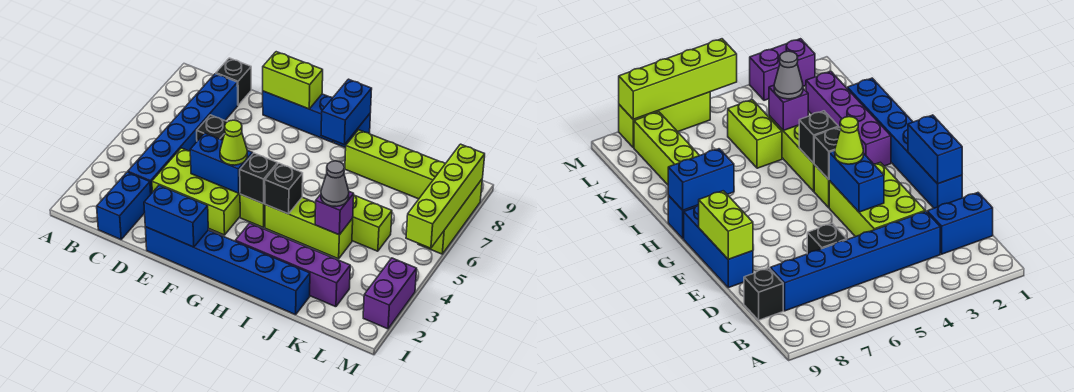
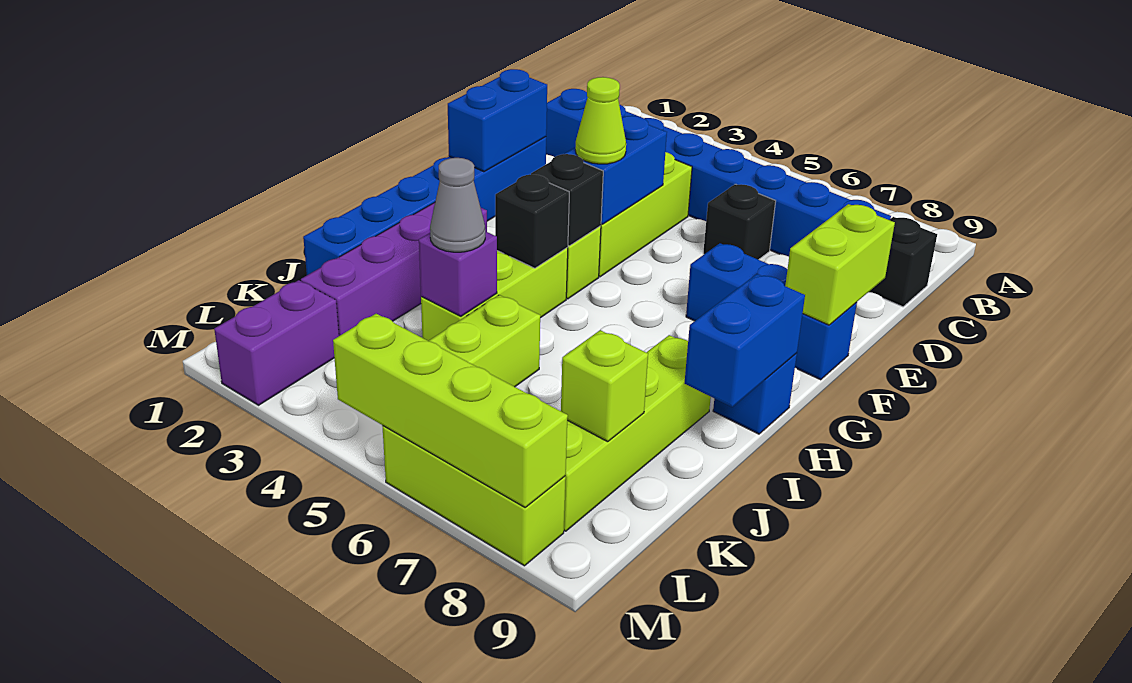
blue 1x3 brick [263,91,334,143] -> blue 1x3 brick turned to [686,243,857,380]
blue 1x2 brick [321,79,372,145] -> blue 1x2 brick turned to [685,274,805,407]
none -> lime 1x1 brick [561,330,648,442]
purple 1x2 brick [363,258,417,329] -> purple 1x2 brick turned to [214,280,339,405]

